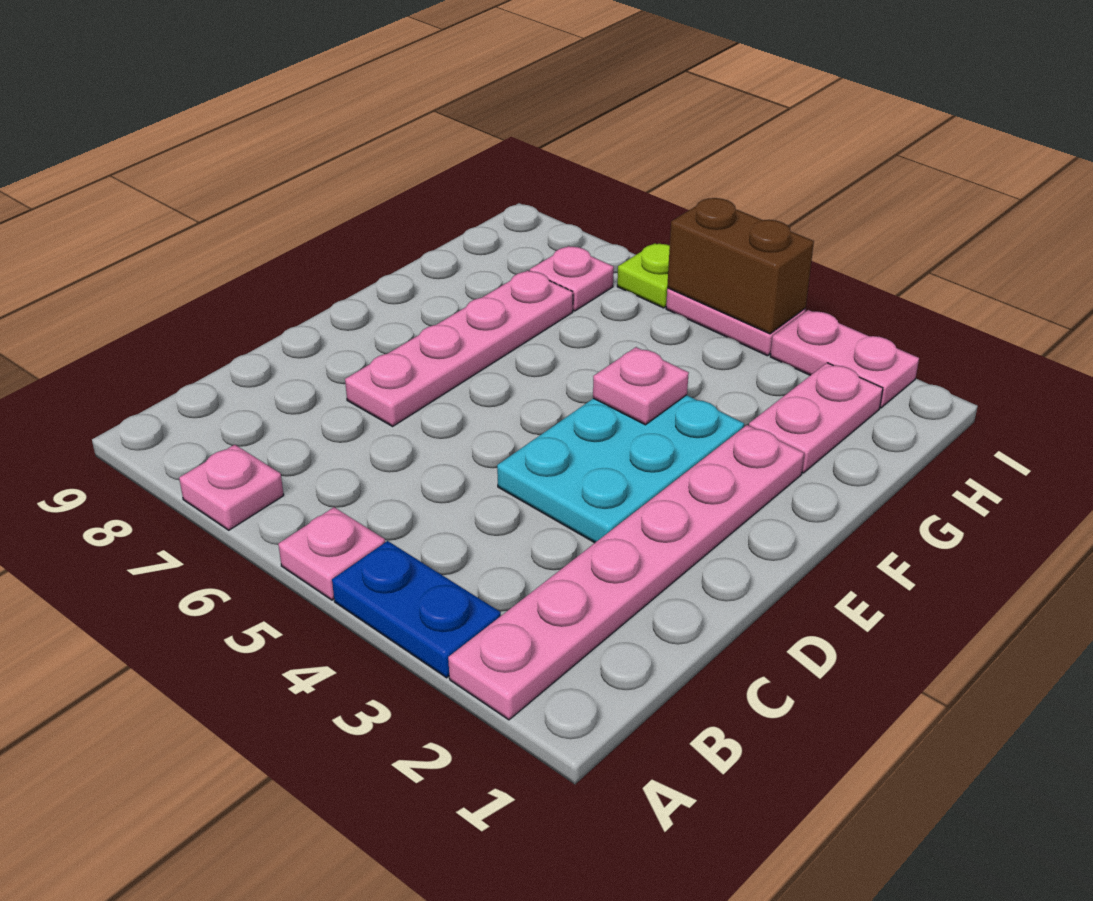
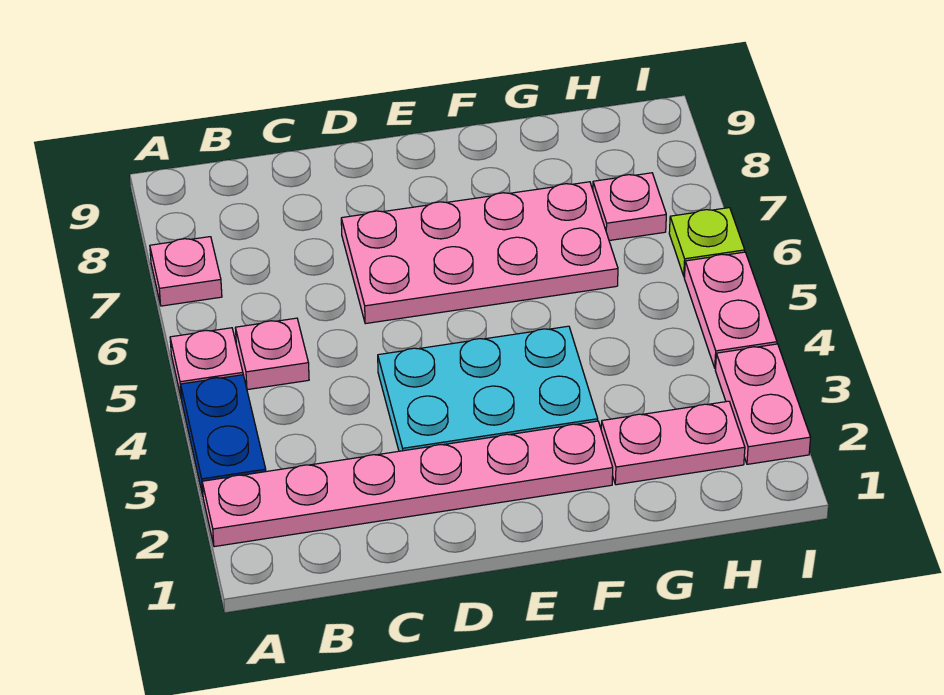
pink 1x4 plate [345,270,573,426] -> pink 2x4 plate [341,182,618,324]
pink 1x1 plate [593,347,689,425] -> pink 1x1 plate moved to [235,318,309,390]
brown 1x2 brick [667,198,814,334] -> none

